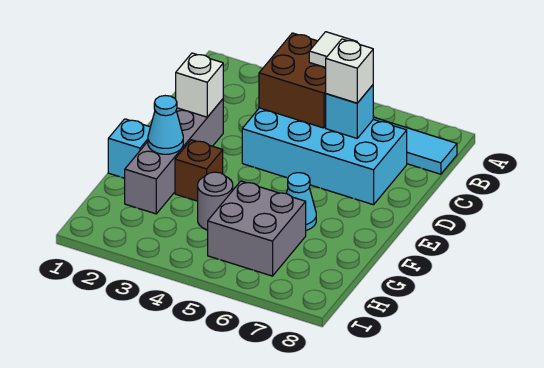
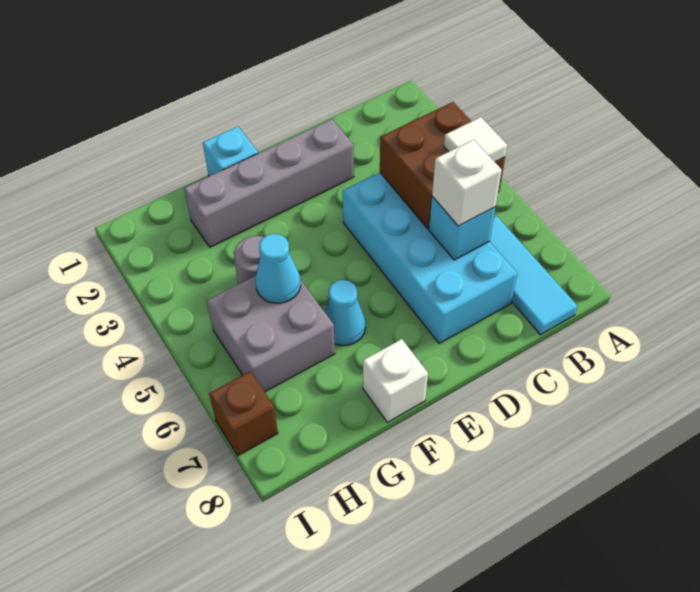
white 1x1 brick [176,53,223,117] -> white 1x1 brick moved to [363,339,428,422]
cyan 1x1 cone [148,96,183,154] -> cyan 1x1 cone moved to [255,234,301,303]
brown 1x1 brick [175,140,223,201] -> brown 1x1 brick moved to [209,371,278,456]

